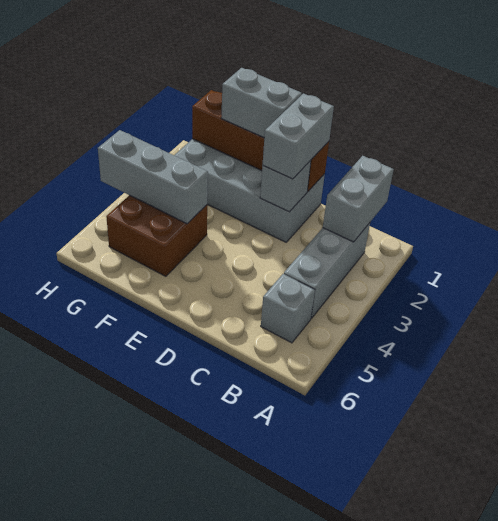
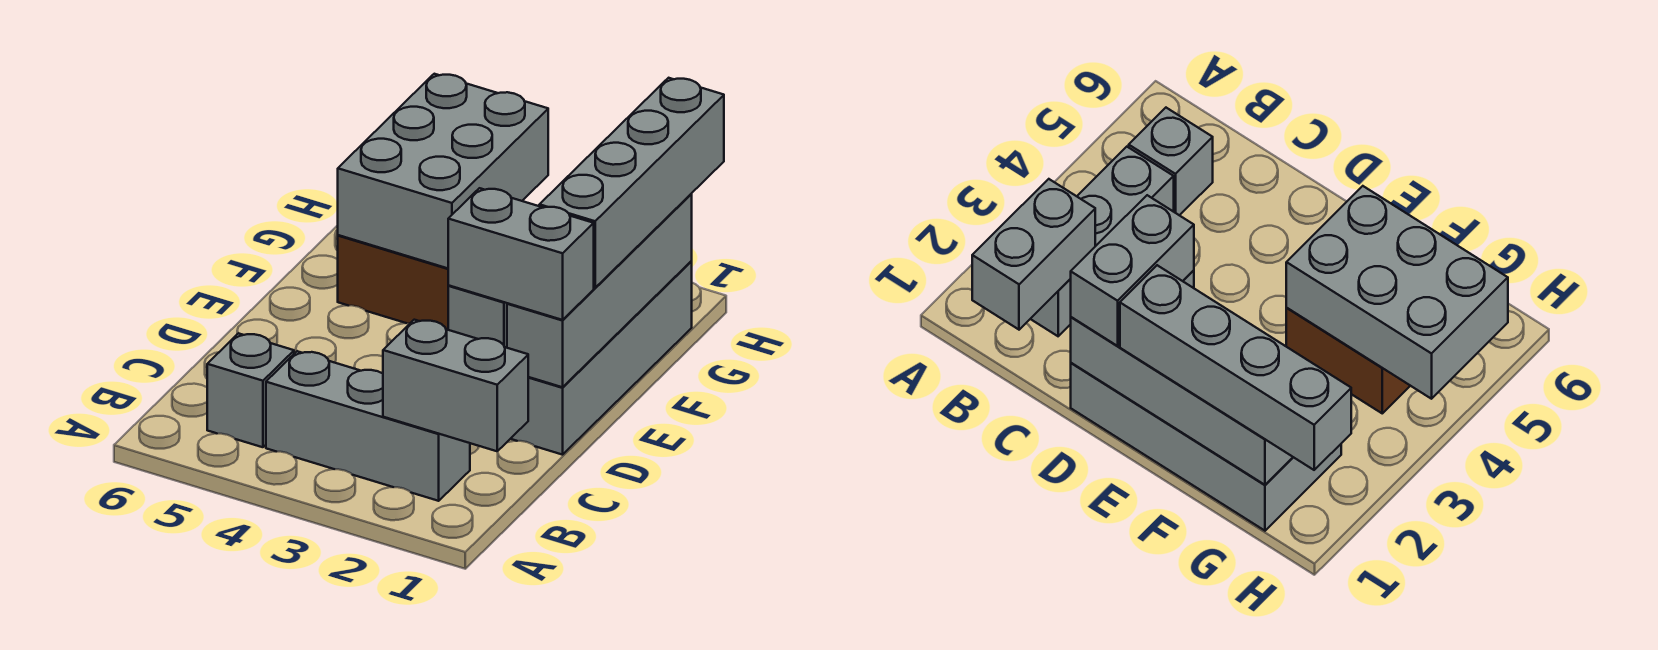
brown 1x4 brick [192,90,329,192] -> grey 1x4 brick [507,194,692,387]
grey 1x2 brick [221,68,302,138] -> grey 1x4 brick [539,78,724,288]
grey 1x3 brick [98,130,208,224] -> grey 2x3 brick [338,74,548,268]

